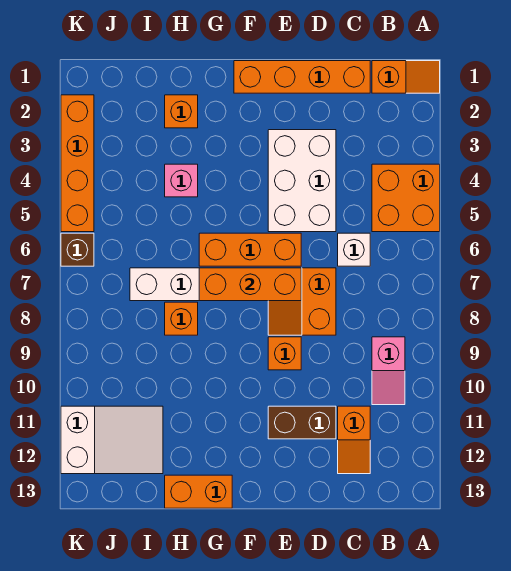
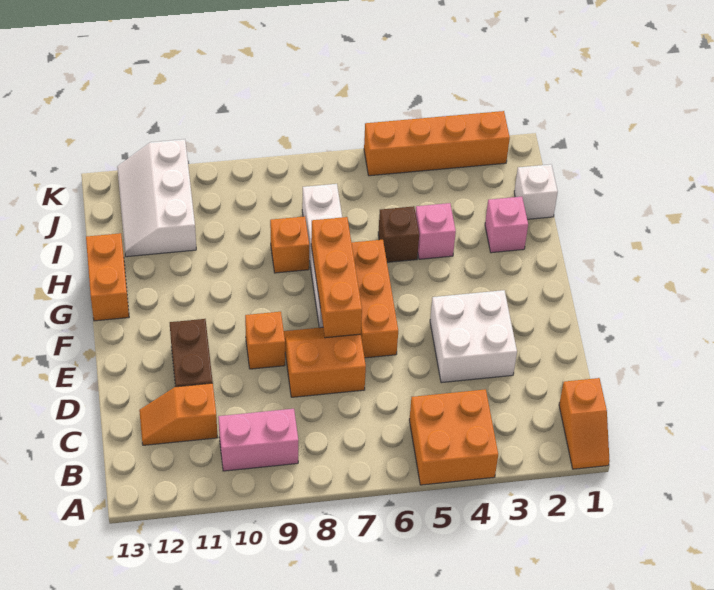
pink 1x2 slope [372,337,405,405] -> pink 1x2 brick [218,409,298,471]
orange 1x4 brick [234,61,370,93] -> none
white 1x1 brick [338,233,370,266] -> white 1x1 brick moved to [514,164,558,219]
white 2x3 brick [268,130,336,232] -> white 2x2 brick [430,290,517,383]
orange 1x1 brick [165,95,198,128] -> pink 1x1 brick [485,197,528,253]
white 2x3 slope [61,406,163,474] -> white 2x3 slope turned to [117,139,196,257]
brown 1x1 brick [61,233,94,266] -> brown 1x1 brick moved to [378,206,419,262]

